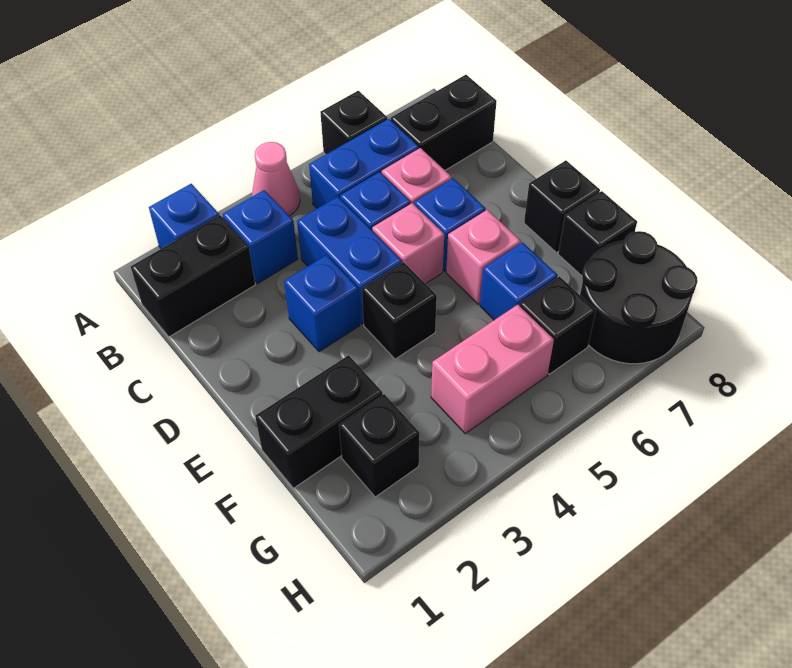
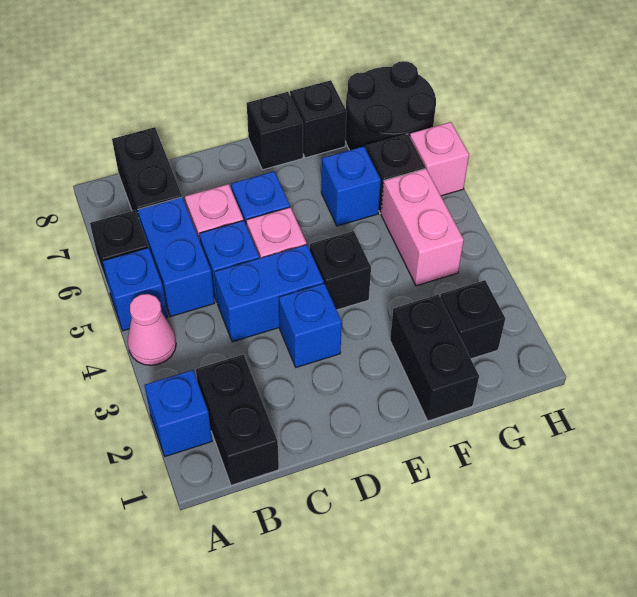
blue 1x1 brick [223,190,298,283] -> blue 1x1 brick moved to [103,248,168,331]
pink 1x1 brick [446,210,521,304] -> pink 1x1 brick moved to [410,122,469,196]

